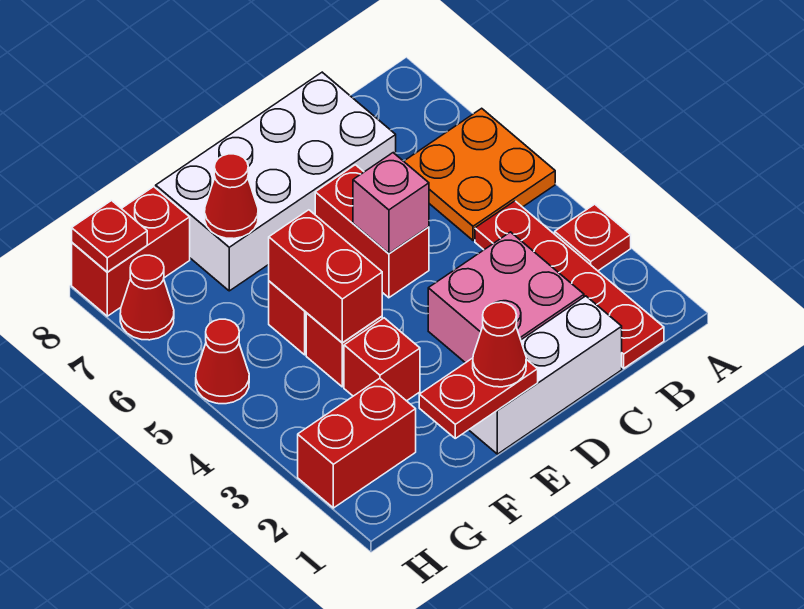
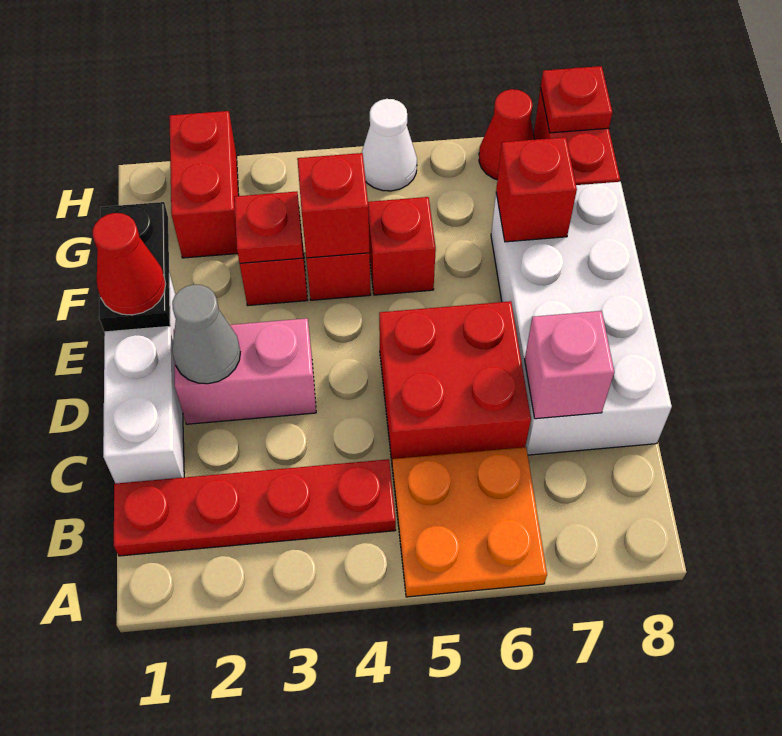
red 1x1 plate [555,204,631,271] -> red 1x1 plate moved to [234,192,303,263]
pink 2x2 brick [428,232,584,363] -> pink 1x2 brick [174,318,316,424]
none -> grey 1x1 cone [172,284,240,384]
red 1x2 brick [315,165,429,298] -> red 2x2 brick [379,301,531,461]
pink 1x1 brick [353,153,429,253] -> pink 1x1 brick moved to [525,311,614,419]
red 1x2 plate [419,358,538,438] -> black 1x2 plate [99,202,170,332]
red 1x2 brick [269,210,382,343] -> red 1x1 brick [297,153,370,258]
red 1x1 cone [205,154,258,239] -> red 1x1 brick [496,137,577,242]
red 1x1 cone [196,319,249,404] -> white 1x1 cone [362,99,417,191]

